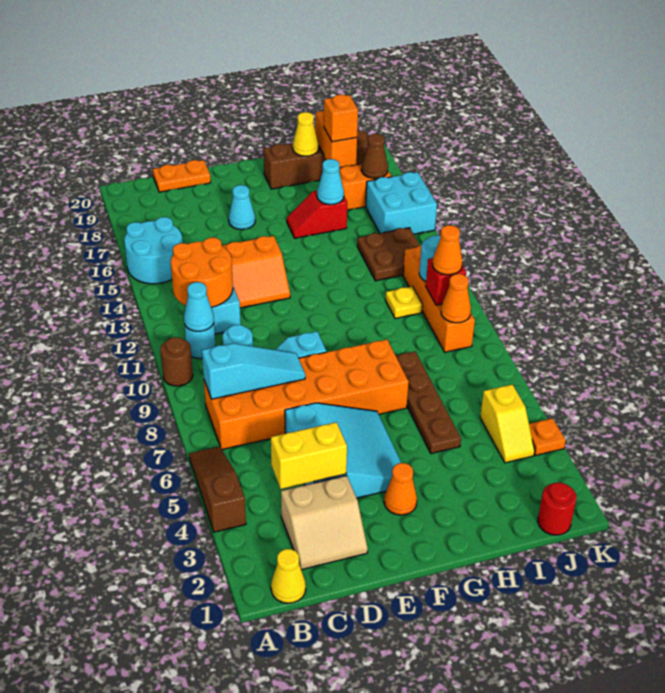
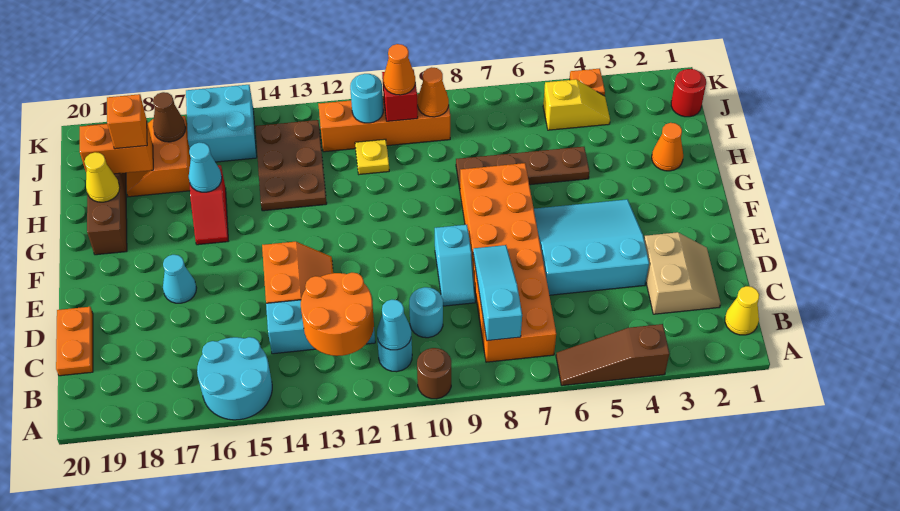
yellow 1x2 brick [271,422,347,489] -> none
orange 1x1 cone [384,463,417,515] -> orange 1x1 cone moved to [652,123,683,171]
brown 2x2 plate [357,228,420,281] -> brown 2x3 plate [255,120,327,211]

